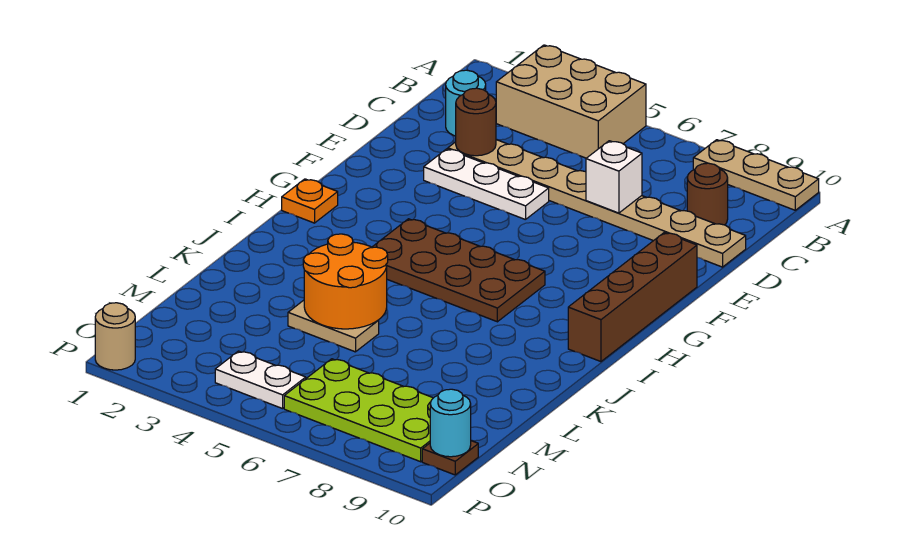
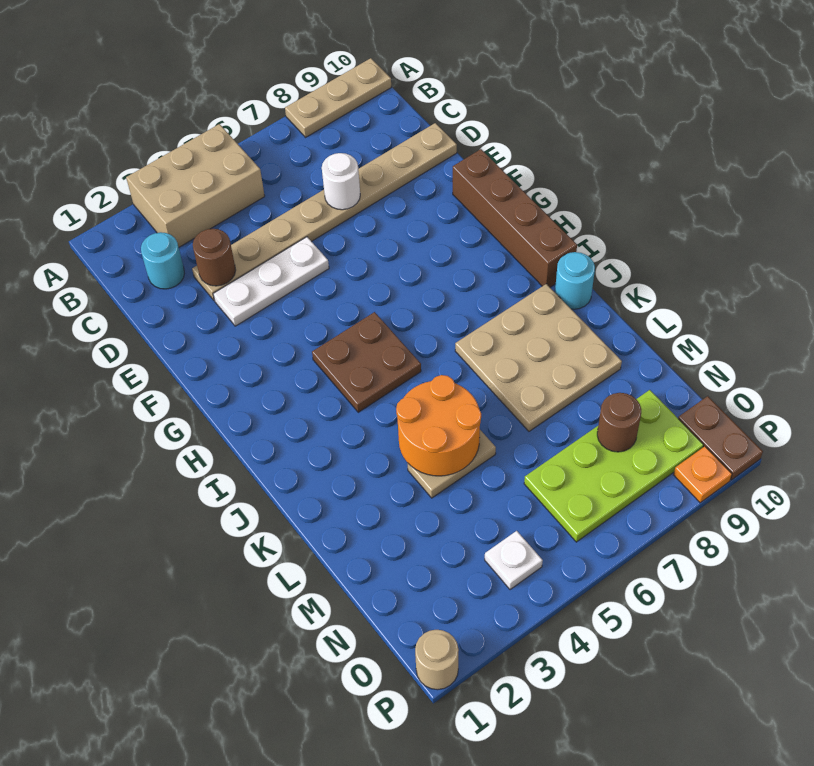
brown 1x1 round brick [687,163,728,225] -> brown 1x1 round brick moved to [597,393,641,452]
white 1x1 brick [586,141,642,213] -> white 1x1 round brick [322,153,360,210]
orange 1x1 plate [282,179,338,223] -> orange 1x1 plate moved to [674,446,732,503]
brown 2x4 plate [372,219,545,322] -> brown 2x2 plate [312,312,421,412]
none -> tan 3x3 plate [455,284,622,431]
white 1x2 plate [215,351,306,409] -> white 1x1 plate [485,531,543,590]
brown 1x1 plate [422,441,478,475] -> brown 1x2 plate [678,396,763,480]
cyan 1x1 round brick [430,389,471,457] -> cyan 1x1 round brick moved to [555,252,595,309]

